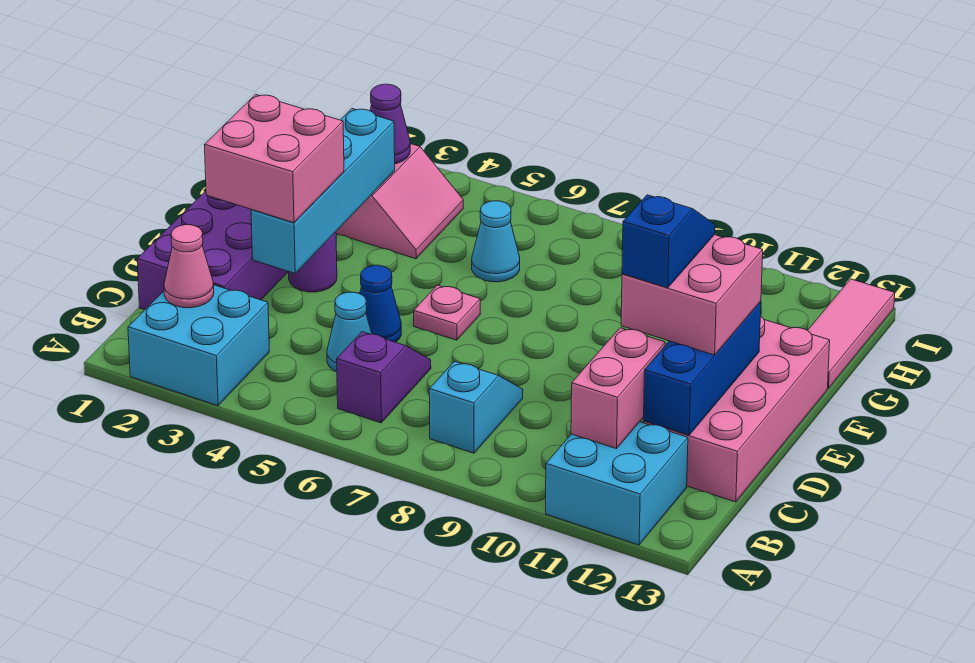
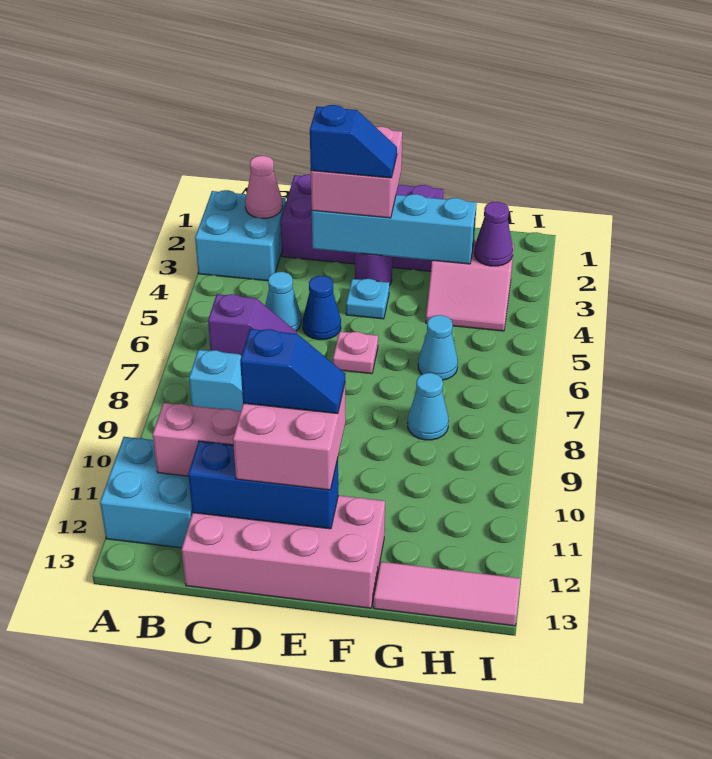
none -> blue 1x2 slope [310,105,397,178]
none -> cyan 1x1 plate [346,279,389,319]
none -> cyan 1x1 cone [408,373,449,440]

